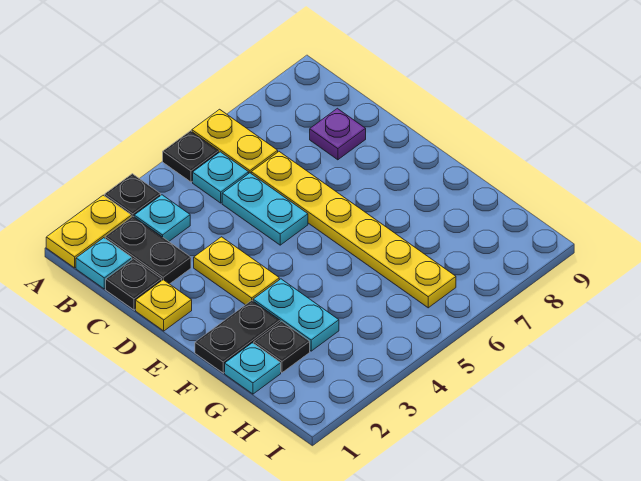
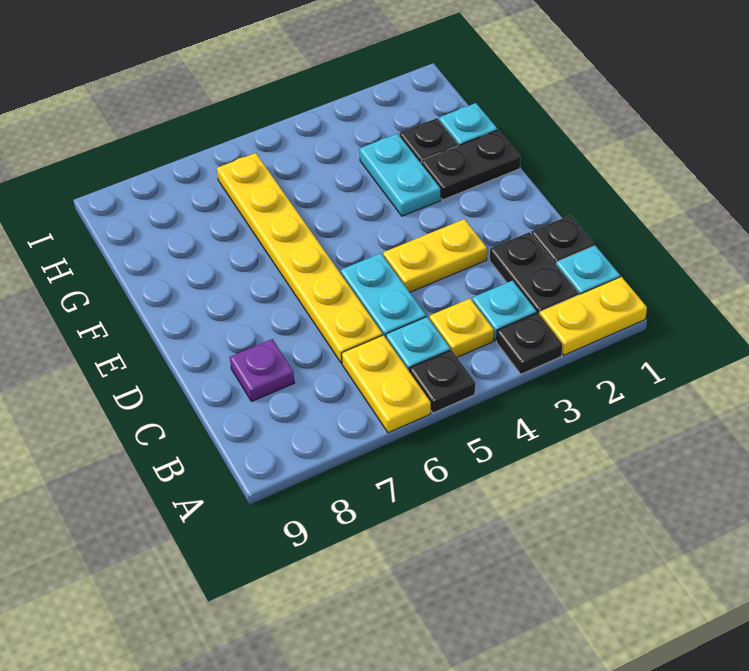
yellow 1x1 plate [136,280,192,331] -> yellow 1x1 plate moved to [429,299,494,357]
yellow 1x2 plate [194,237,279,305] -> yellow 1x2 plate turned to [383,219,487,292]

